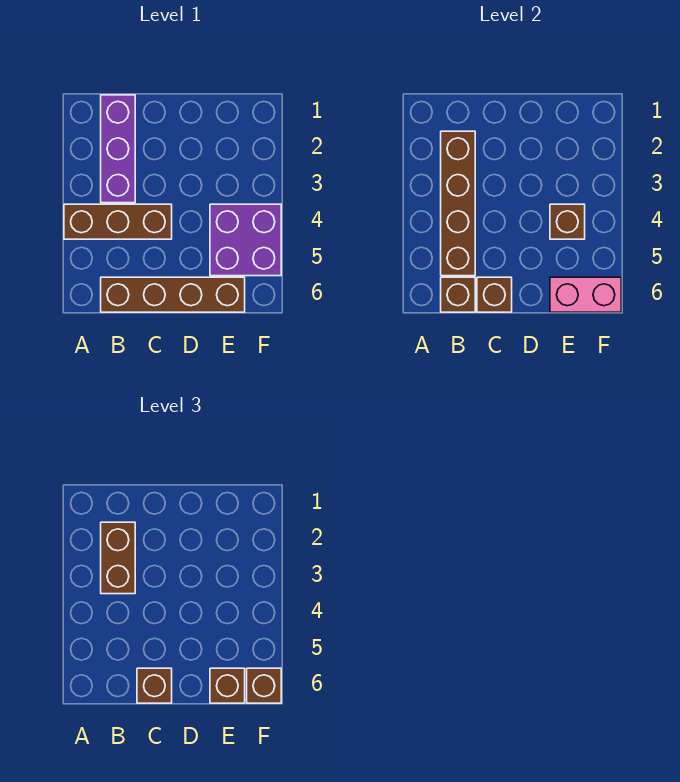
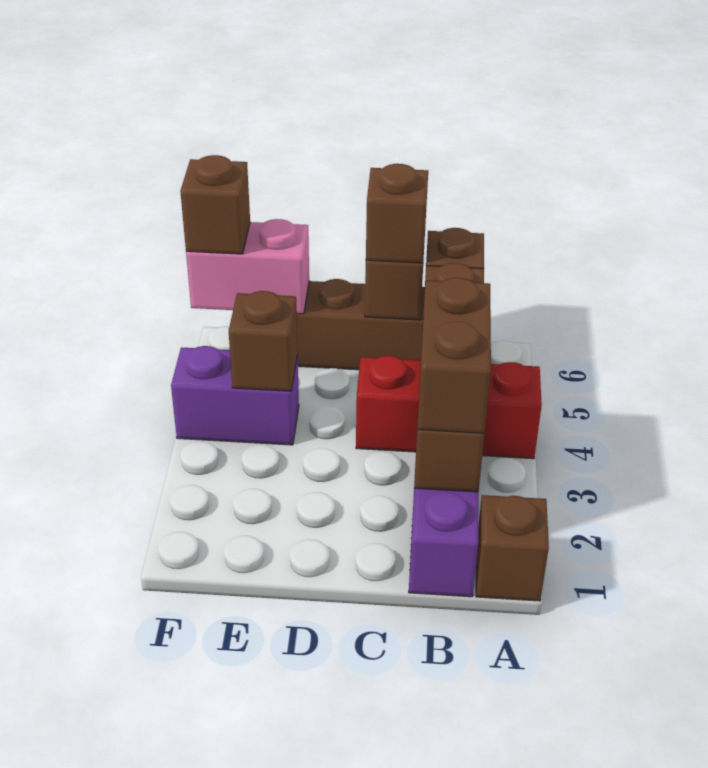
brown 1x3 brick [64,204,172,239] -> red 1x3 brick [356,356,542,459]
purple 2x2 brick [210,204,281,276] -> purple 1x2 brick [171,346,299,445]
brown 1x1 brick [210,668,245,703] -> brown 1x1 brick moved to [476,495,549,601]

